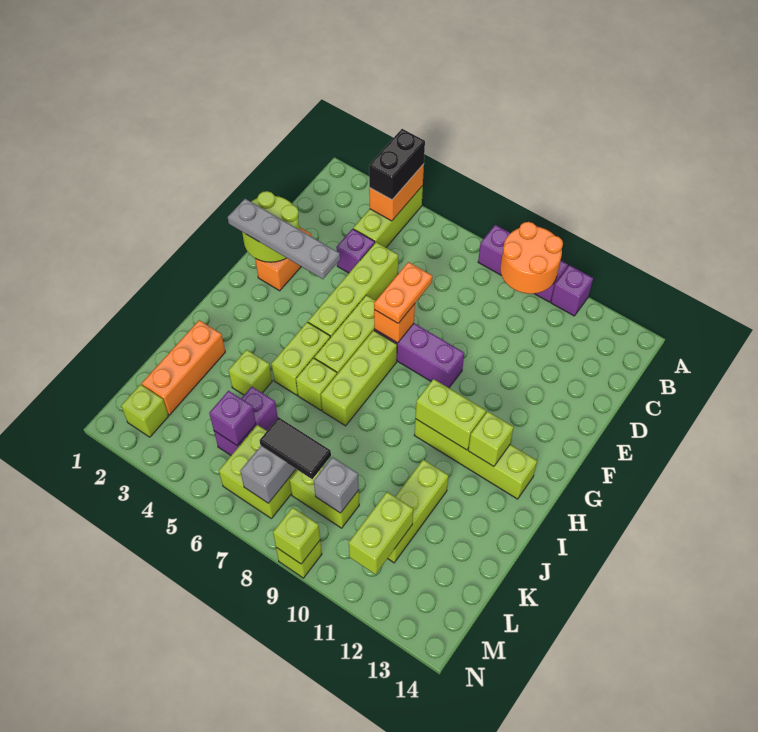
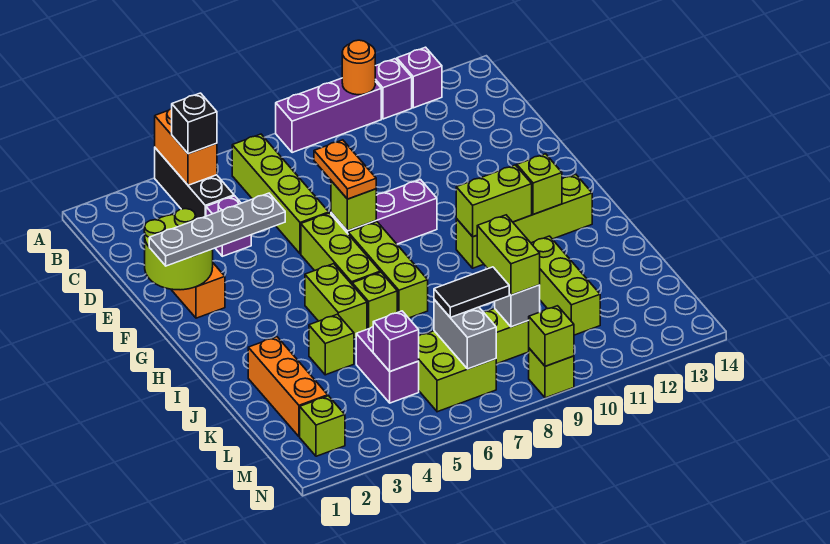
lime 1x3 brick [353,186,423,247] -> black 1x3 brick [155,148,234,218]
black 1x2 brick [369,129,425,200] -> black 1x1 brick [172,93,217,154]
orange 2x2 round brick [500,222,563,294] -> orange 1x1 round brick [342,40,375,95]
none -> purple 1x1 brick [397,47,442,108]
lime 1x4 brick [308,242,398,337] -> lime 1x4 brick moved to [232,134,329,254]
orange 1x1 brick [374,304,415,343] -> lime 1x1 brick [331,181,376,231]
lime 1x2 brick [349,492,413,574] -> lime 1x2 brick moved to [477,215,540,295]

